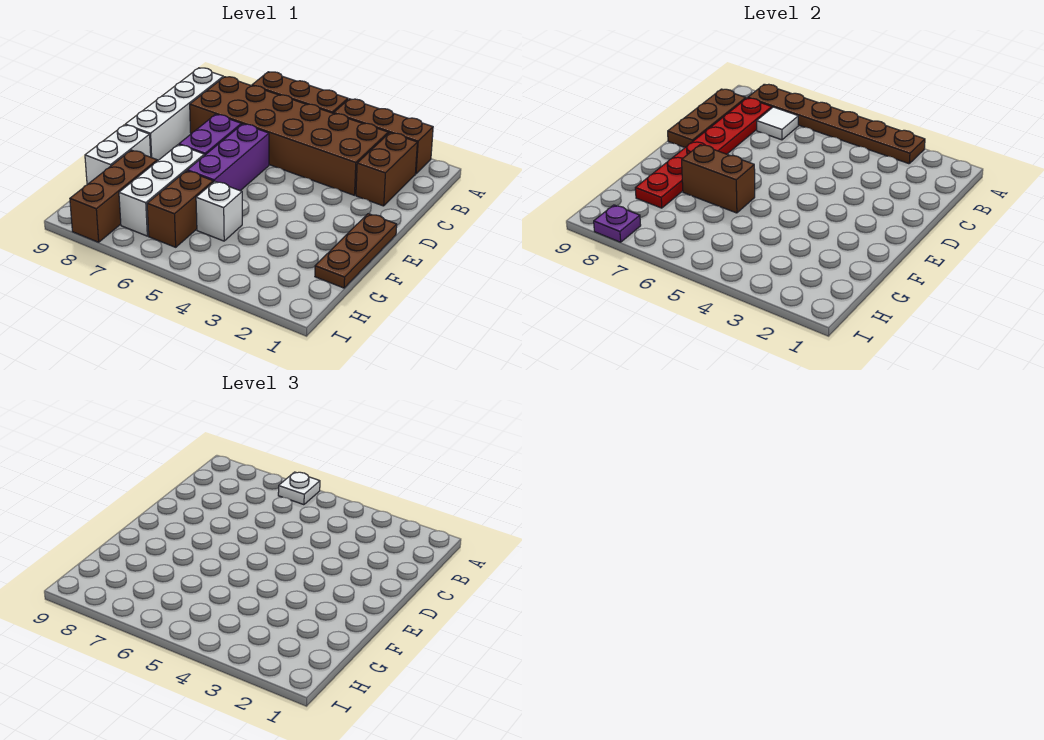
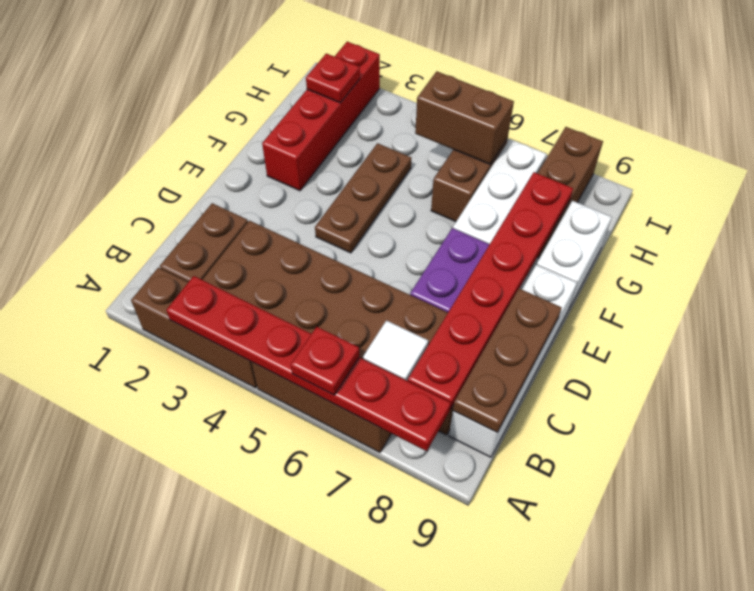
brown 1x6 plate [748,84,925,164] -> red 1x6 plate [166,276,451,451]
white 1x1 plate [278,472,320,505] -> red 1x1 plate [291,327,359,395]
purple 1x3 brick [187,124,269,191] -> none
brown 1x3 plate [315,214,397,288] -> brown 1x3 plate moved to [315,143,411,253]
none -> red 1x4 brick [262,42,380,191]
brown 1x2 brick [682,145,755,213] -> brown 1x2 brick moved to [415,71,514,164]
white 1x1 brick [196,181,242,241] -> none
none -> red 1x1 plate [306,54,360,103]
purple 1x1 plate [594,205,641,242] -> none

